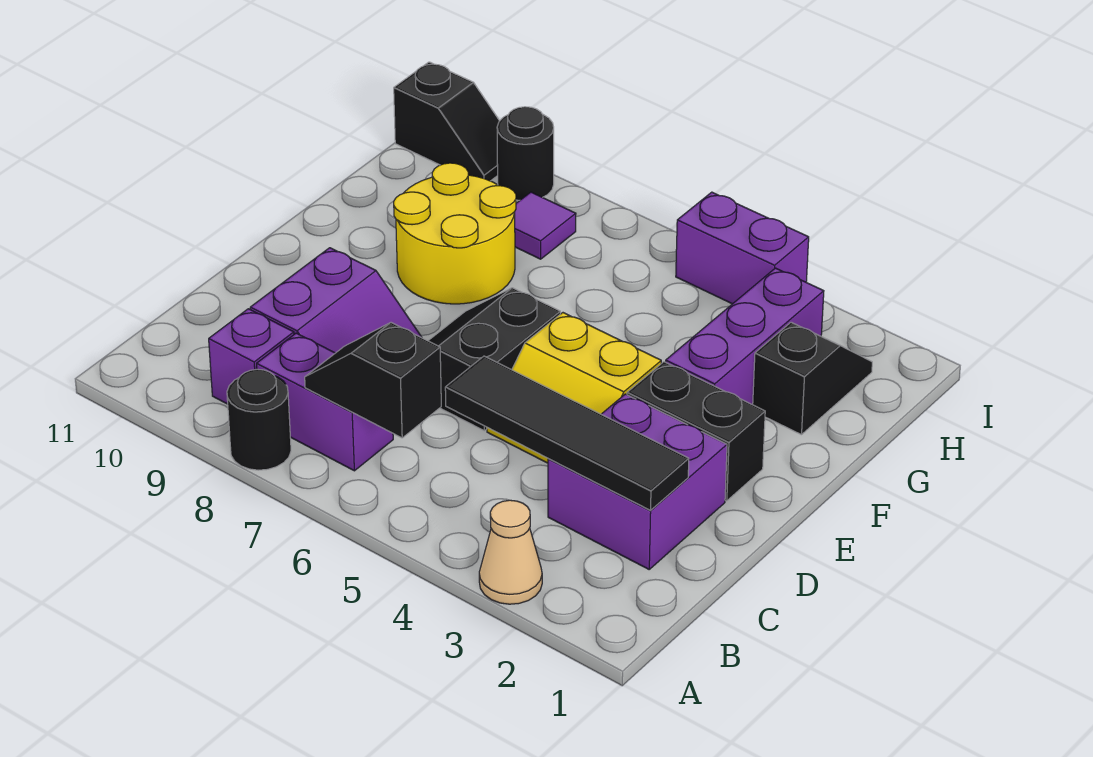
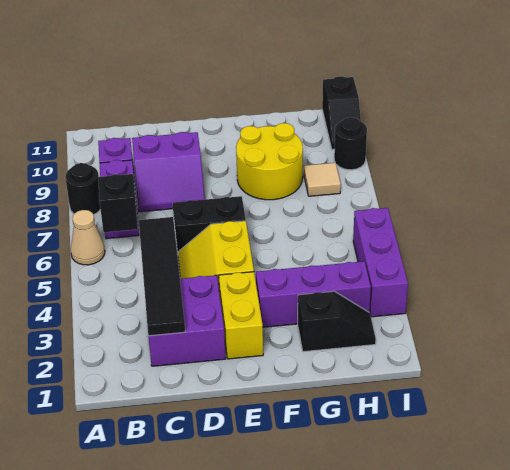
tan 1x1 cone [479,500,542,604] -> tan 1x1 cone moved to [71,210,105,265]
black 1x2 brick [627,362,765,501] -> yellow 1x2 brick [219,272,263,359]
purple 1x1 tile [515,192,576,259] -> tan 1x1 tile [304,163,341,196]
purple 1x2 brick [676,192,809,304] -> purple 1x3 brick [353,208,408,317]

